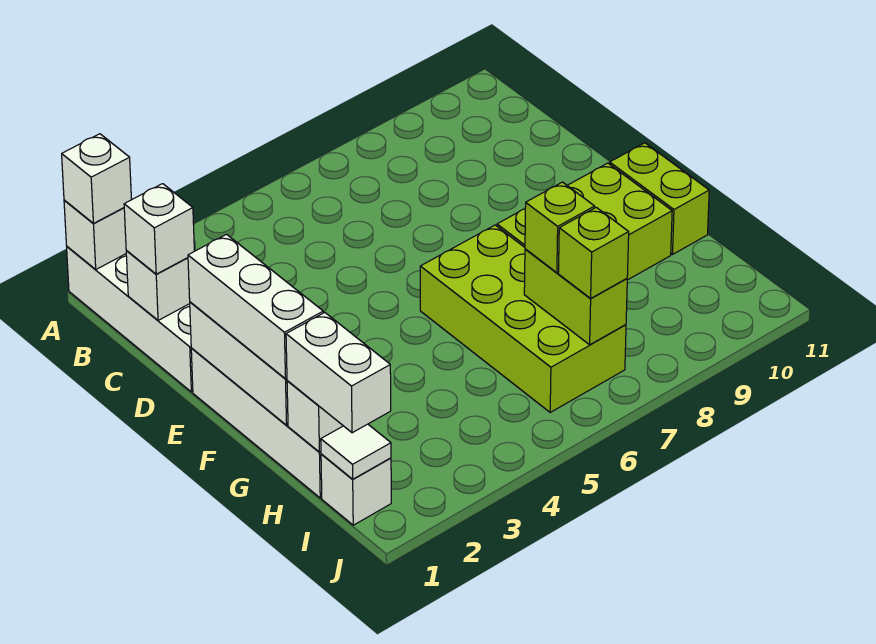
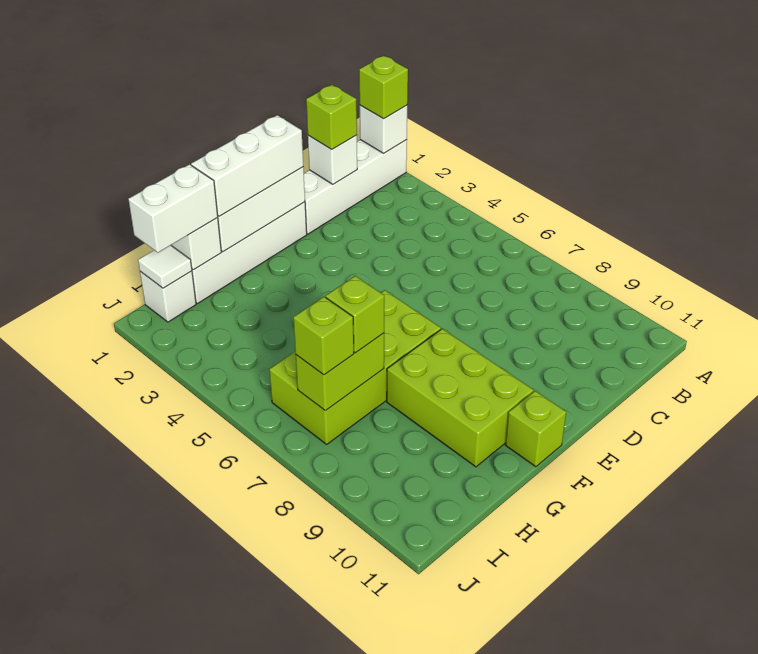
white 1x1 brick [62,134,131,223] -> lime 1x1 brick [359,56,408,119]
white 1x1 brick [124,184,194,274] -> lime 1x1 brick [306,85,357,149]
lime 1x2 brick [610,143,709,254] -> lime 1x1 brick [506,391,566,467]

